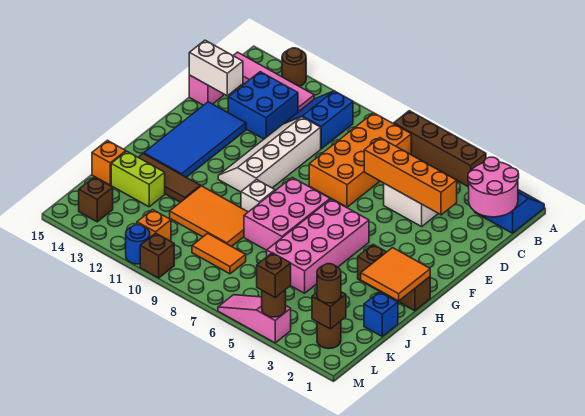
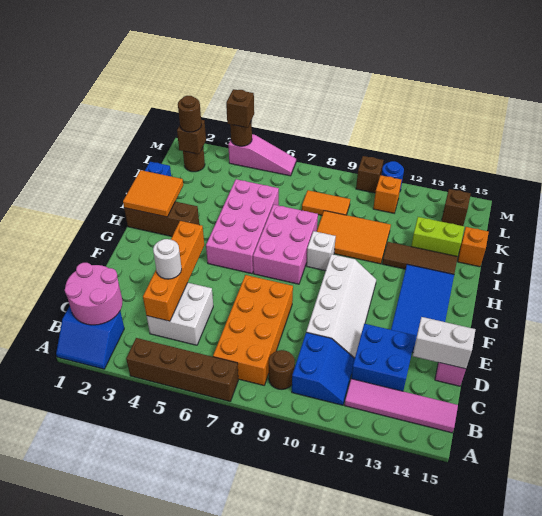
brown 1x1 round brick [282,48,306,87] -> brown 1x1 round brick moved to [269,350,295,389]
orange 1x4 brick [364,138,457,215] -> orange 1x4 brick turned to [143,221,204,321]
none -> white 1x1 round brick [153,239,182,279]

